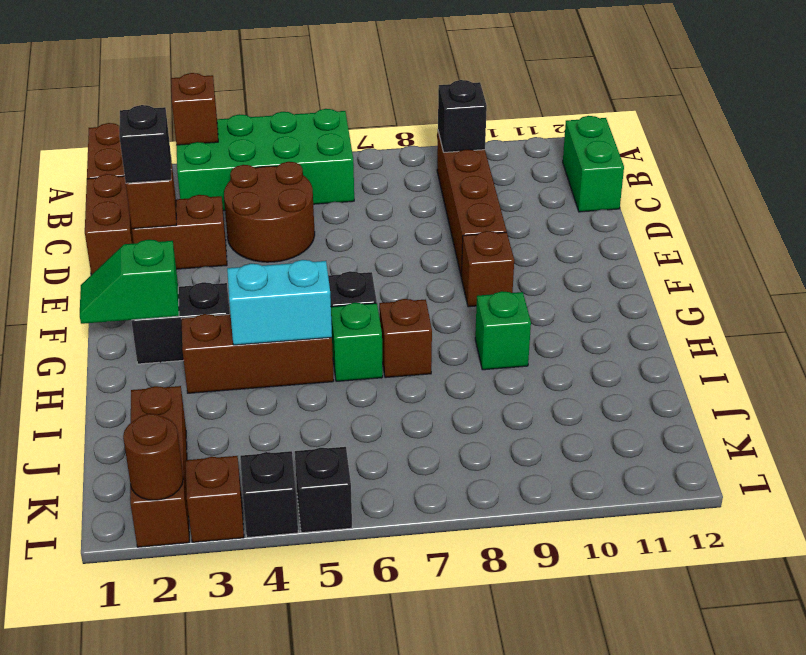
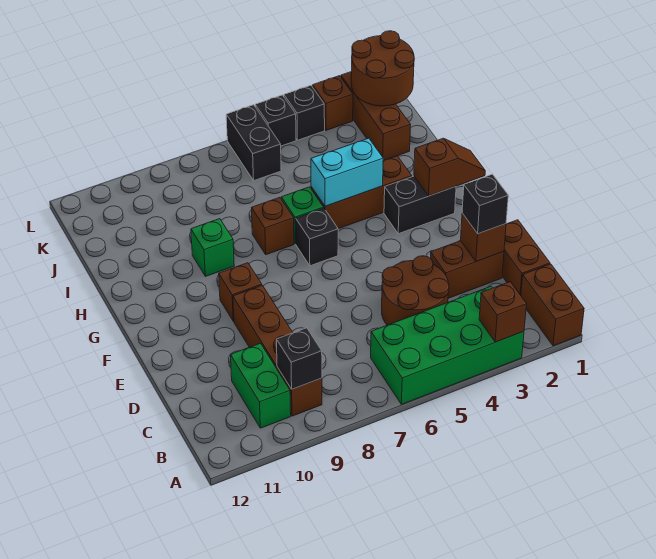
green 1x2 brick [563,116,624,212] -> green 1x2 brick moved to [231,343,291,428]
green 1x2 slope [80,240,179,324] -> brown 1x2 slope [414,138,485,196]
none -> black 1x2 brick [226,105,281,180]
brown 1x1 round brick [123,414,183,500] -> brown 2x2 round brick [351,31,414,106]

